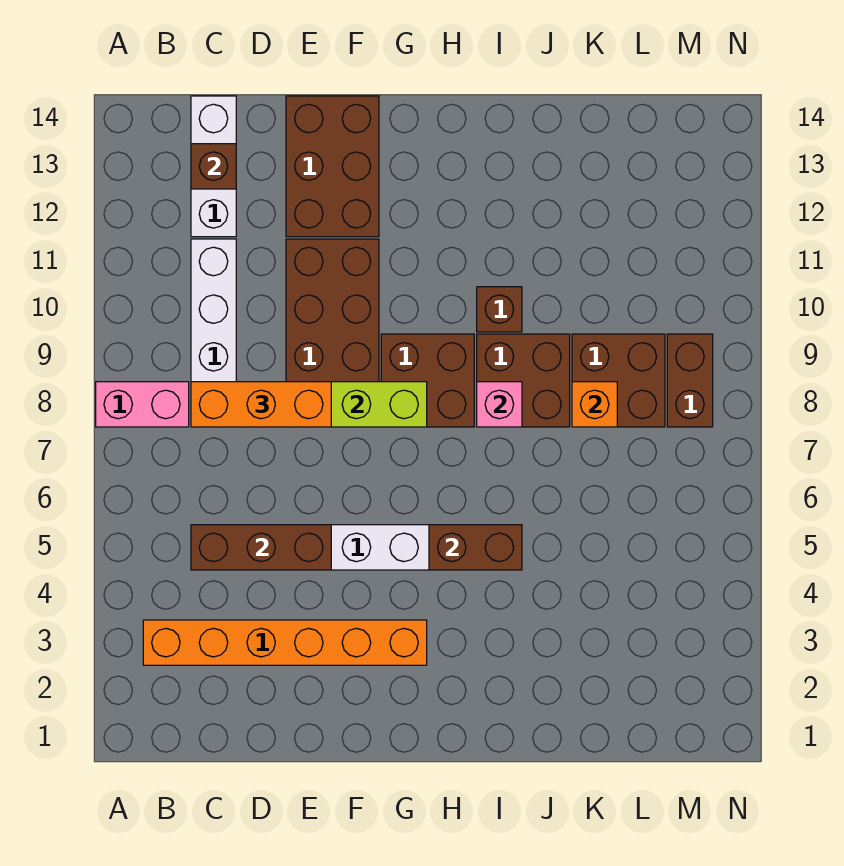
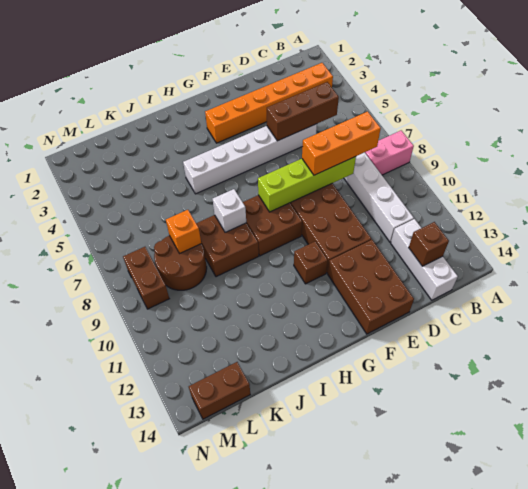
brown 1x2 brick [429,525,522,570] -> brown 1x2 brick moved to [189,362,250,419]
pink 1x1 brick [477,382,522,427] -> white 1x1 brick [213,189,246,232]
brown 1x1 brick [477,287,522,332] -> brown 1x1 brick moved to [294,241,328,284]
brown 2x2 brick [572,334,665,427] -> brown 2x2 round brick [154,236,207,290]

